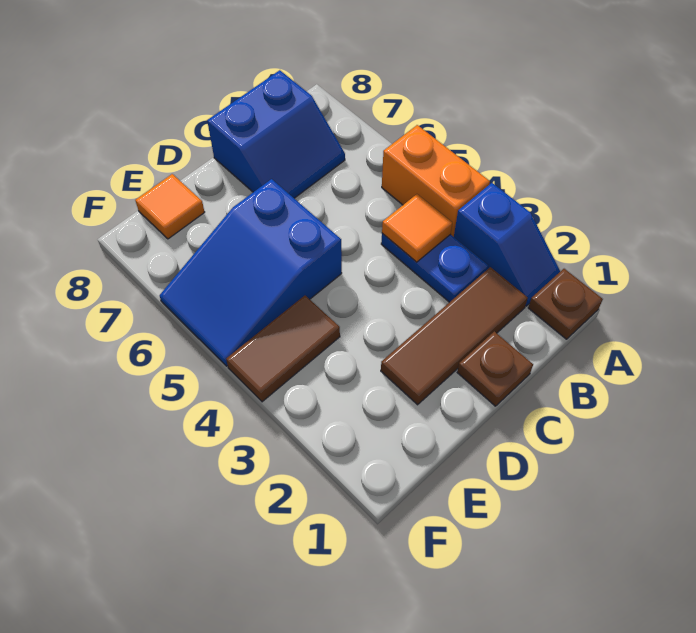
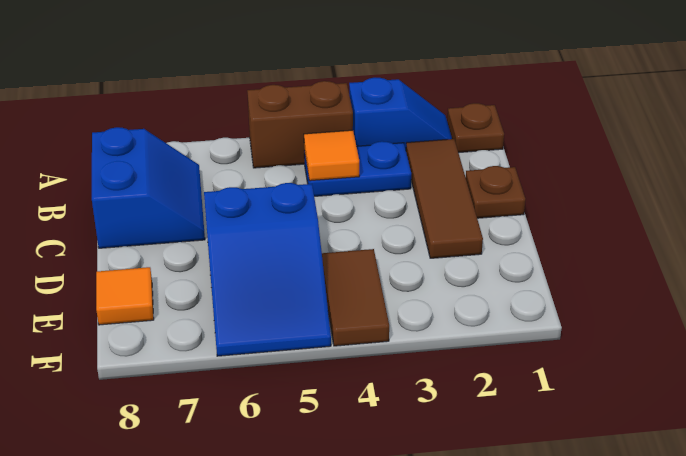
orange 1x2 brick [382,125,490,237] -> brown 1x2 brick [247,81,353,168]

